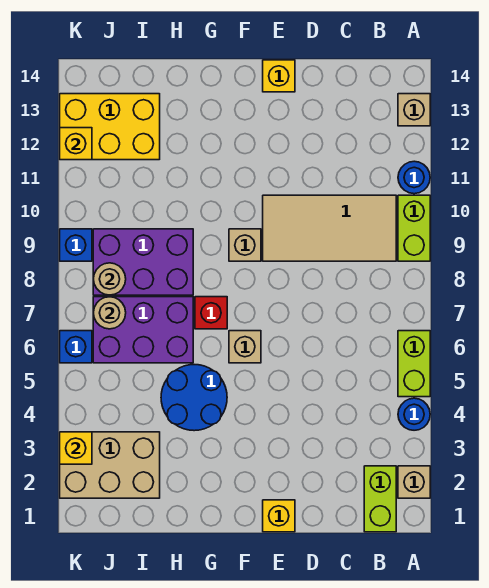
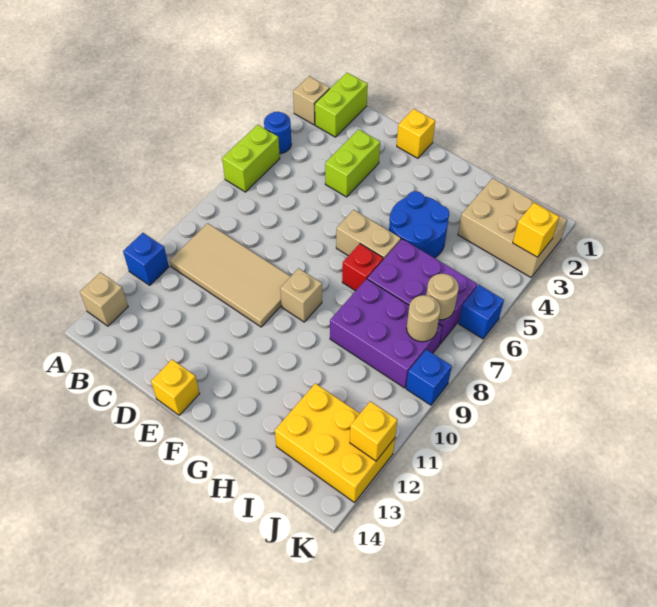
lime 1x2 brick [398,195,430,261] -> lime 1x2 brick moved to [325,129,380,197]
blue 1x1 round brick [398,161,430,194] -> blue 1x1 brick [123,233,169,285]
tan 1x1 brick [229,331,261,363] -> tan 1x2 brick [336,210,401,260]

